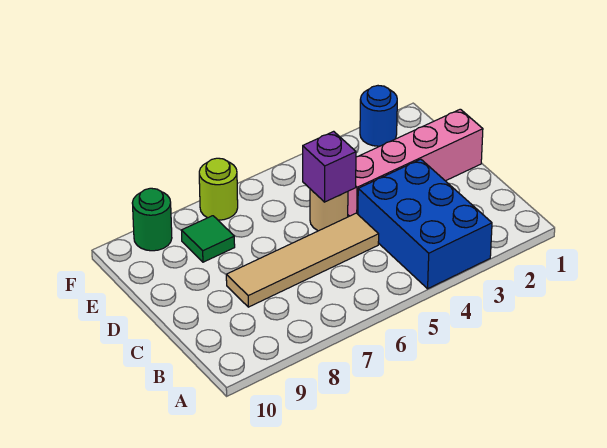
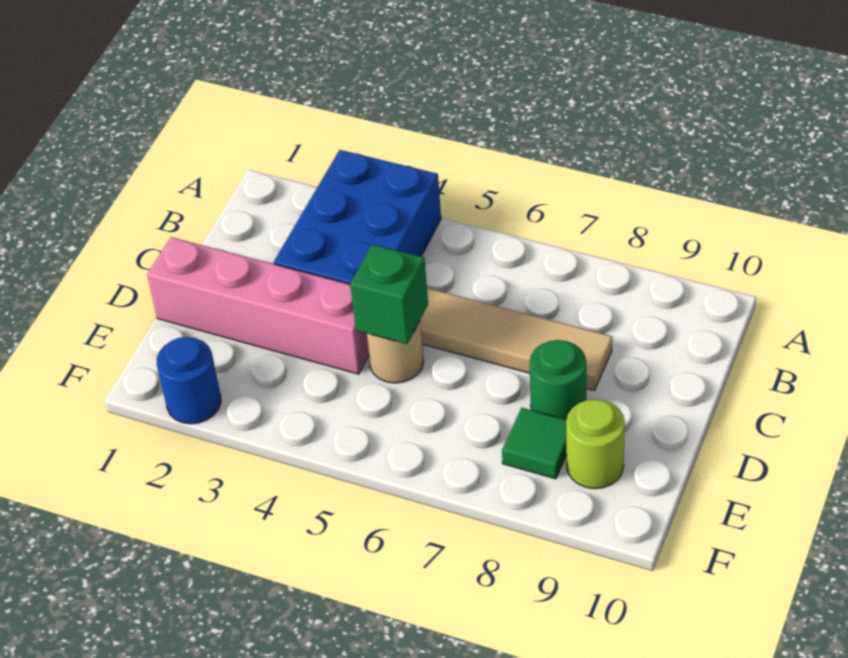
purple 1x1 brick [303,131,356,202] -> green 1x1 brick [350,244,428,344]
lime 1x1 round brick [199,158,238,220] -> lime 1x1 round brick moved to [566,399,625,489]
green 1x1 round brick [132,188,172,251] -> green 1x1 round brick moved to [529,340,586,420]

